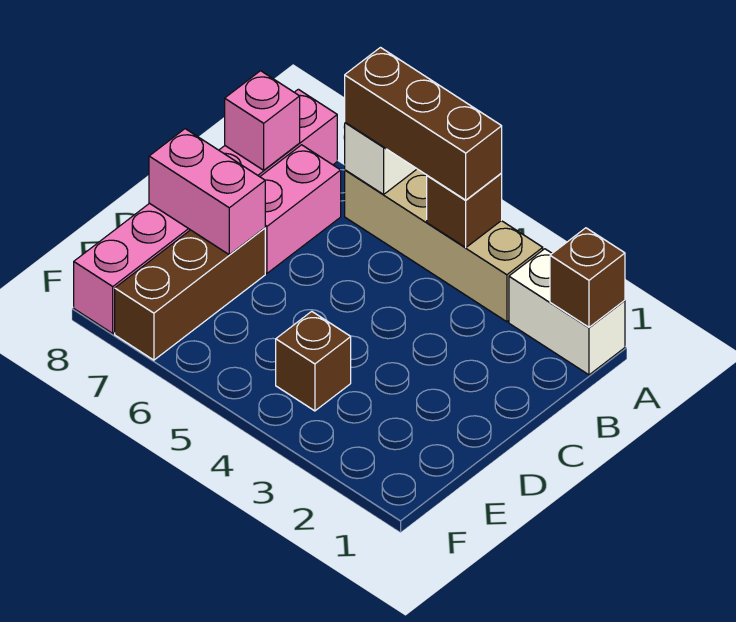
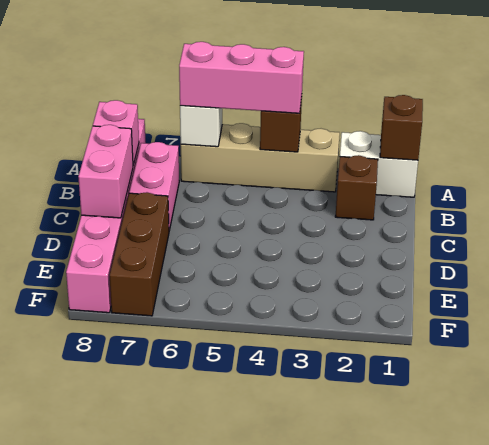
brown 1x3 brick [345,48,502,200] -> pink 1x3 brick [179,42,304,113]
pink 1x2 brick [149,129,265,255] -> pink 1x2 brick turned to [78,125,133,218]
brown 1x1 brick [276,311,351,411] -> brown 1x1 brick moved to [335,155,378,220]

